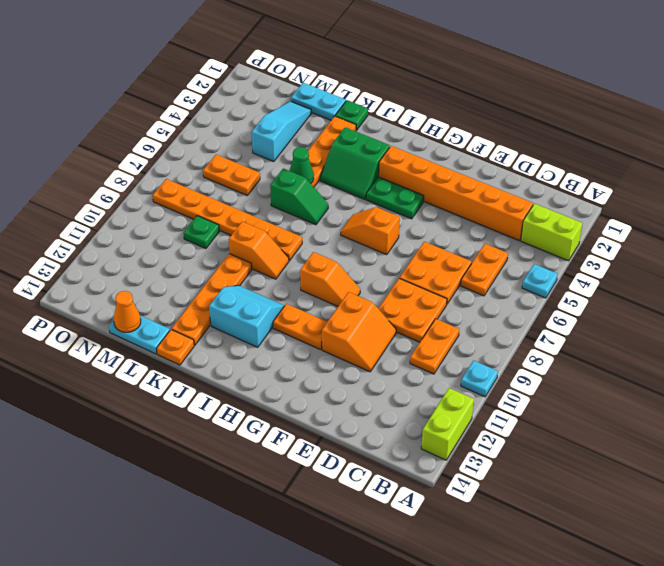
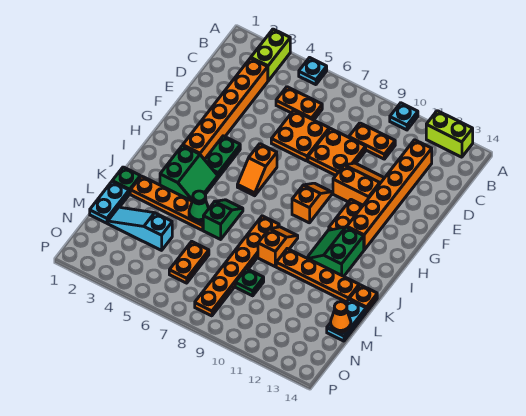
none -> orange 1x6 brick [347,140,432,250]
cyan 2x2 slope [209,285,284,347] -> green 2x2 slope [307,227,364,276]

